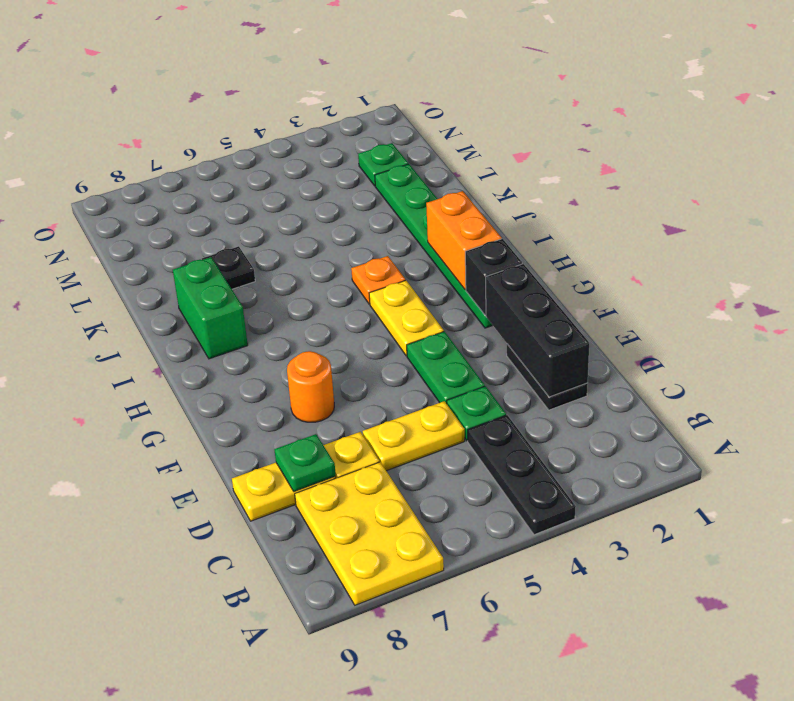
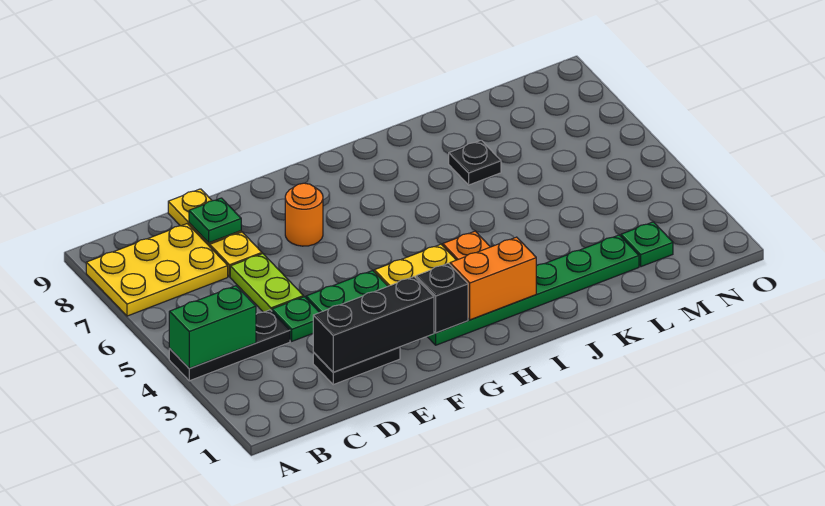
yellow 1x2 plate [363,401,465,471] -> lime 1x2 plate [230,254,303,312]
green 1x2 brick [173,257,248,359] -> green 1x2 brick moved to [169,286,256,368]

